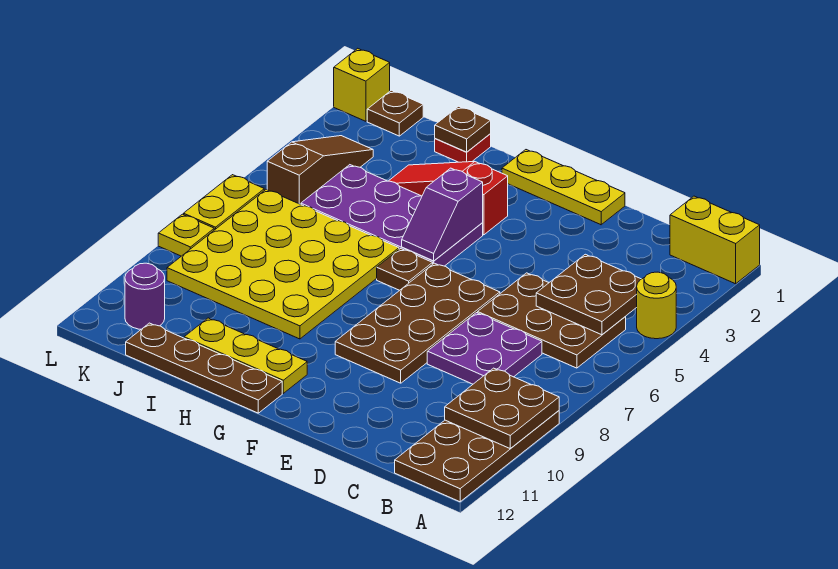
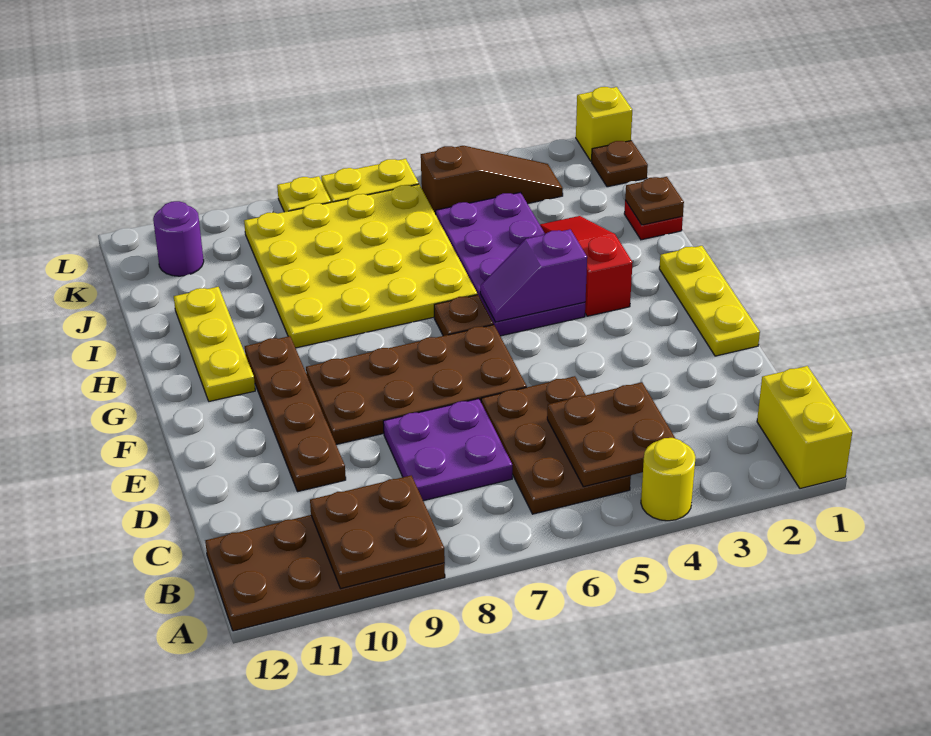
brown 1x4 plate [126,323,282,413] -> brown 1x4 plate moved to [245,336,346,492]

